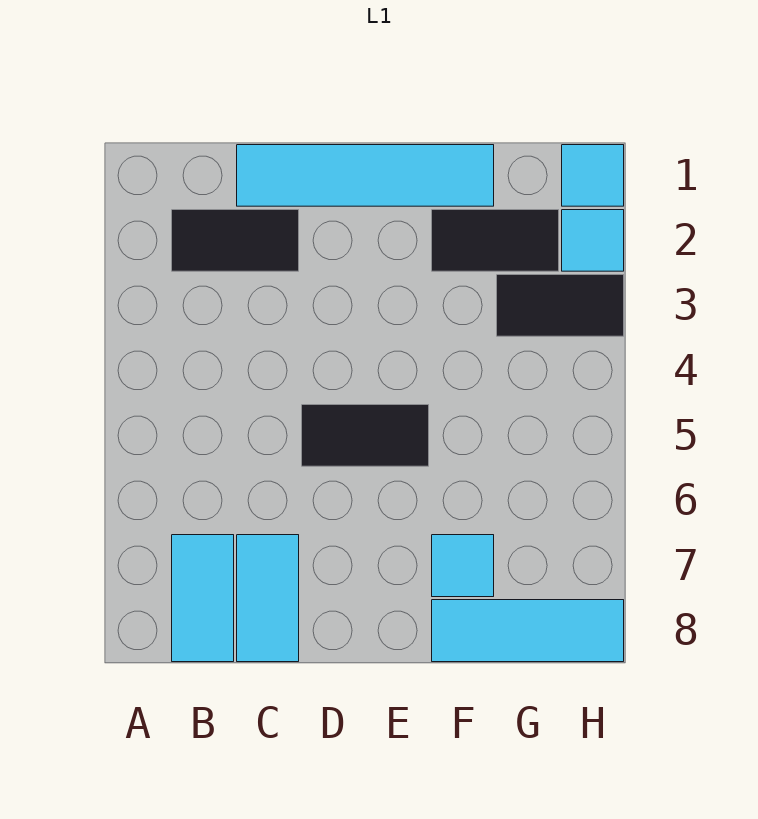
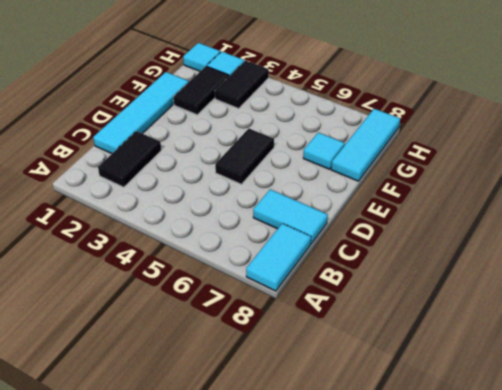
cyan 1x2 tile [172,535,234,662] -> cyan 1x2 tile turned to [246,223,311,291]

